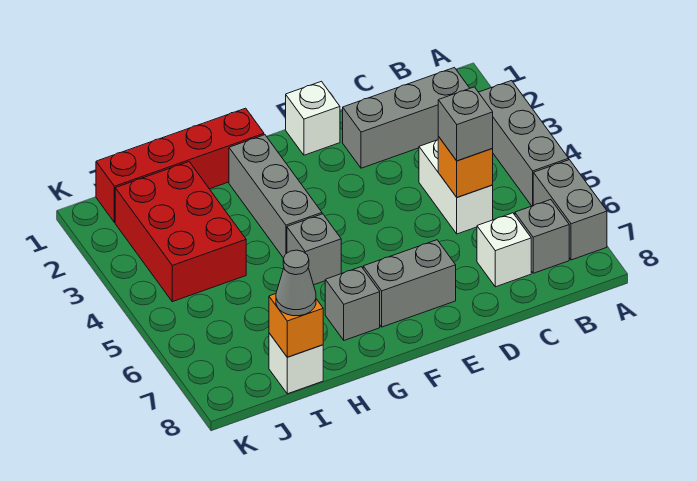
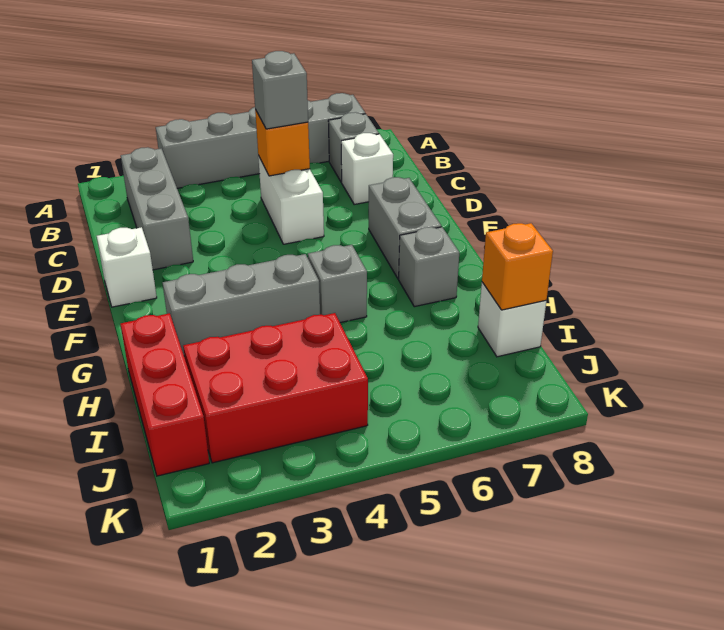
white 1x2 brick [419,140,493,234] -> white 1x2 brick turned to [258,155,324,244]
red 1x4 brick [96,108,264,222] -> red 1x3 brick [120,313,209,476]
grey 1x1 cone [276,250,316,316] -> none

